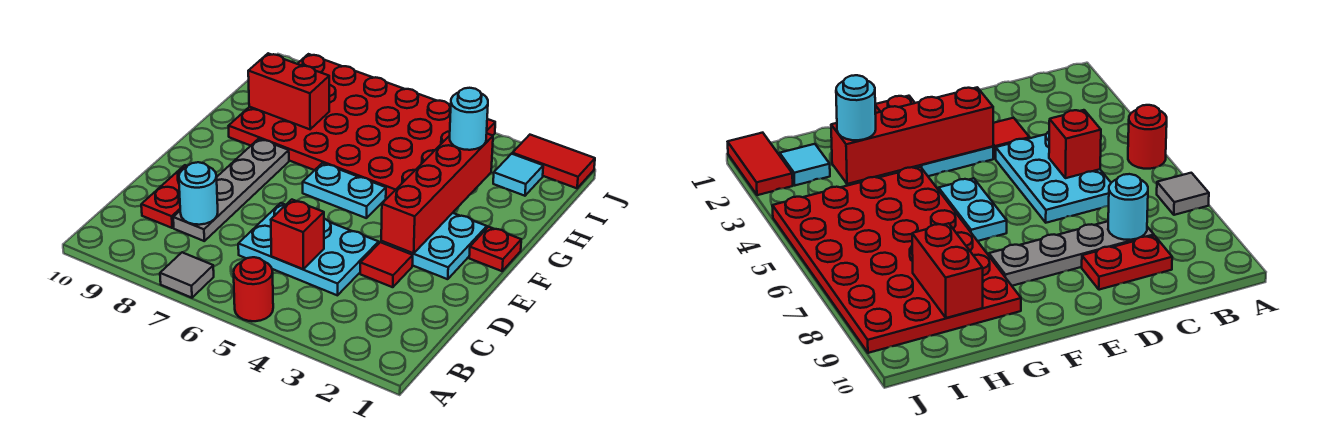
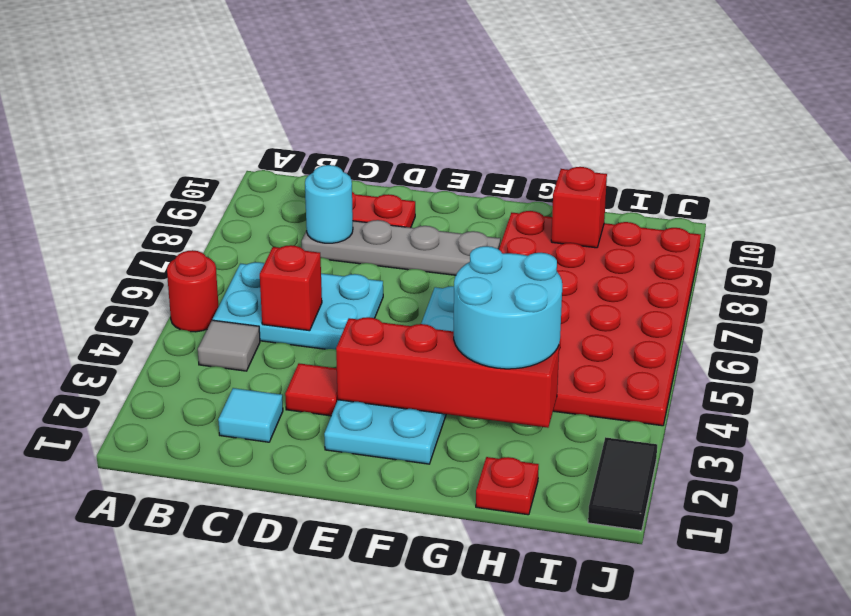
grey 1x1 tile [160,252,214,298] -> grey 1x1 tile moved to [198,320,260,371]
cyan 2x3 plate [238,203,379,295] -> cyan 2x3 plate turned to [213,262,383,350]
red 1x1 plate [469,227,521,271] -> red 1x1 plate moved to [476,457,539,515]
cyan 1x1 round brick [450,88,488,150] -> cyan 2x2 round brick [454,246,562,369]
red 1x2 brick [248,53,329,129] -> red 1x1 brick [551,167,607,248]
cyan 1x1 tile [493,154,543,196] -> cyan 1x1 tile moved to [218,388,283,442]
red 1x2 tile [512,135,595,188] -> black 1x2 tile [588,437,657,530]

